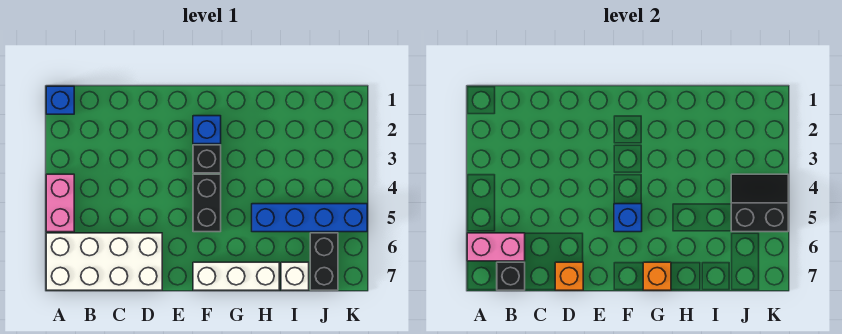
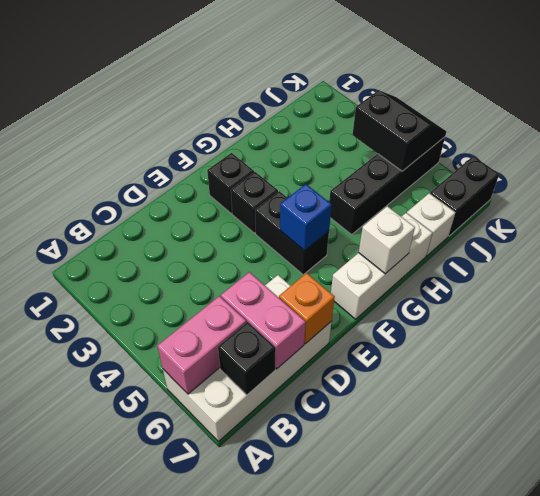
blue 1x1 brick [46,86,74,114] -> none
pink 1x2 brick [46,174,74,232] -> pink 1x2 brick moved to [221,272,306,369]
blue 1x1 brick [193,116,221,144] -> black 1x1 brick [207,153,254,213]
orange 1x1 brick [643,262,671,290] -> white 1x1 brick [359,206,415,274]
blue 1x4 brick [252,204,367,232] -> black 1x4 brick [329,137,445,234]
black 2x2 slope [731,174,788,232] -> black 2x2 slope turned to [352,90,446,171]
black 1x2 brick [310,233,338,290] -> black 1x2 brick turned to [430,156,499,236]

